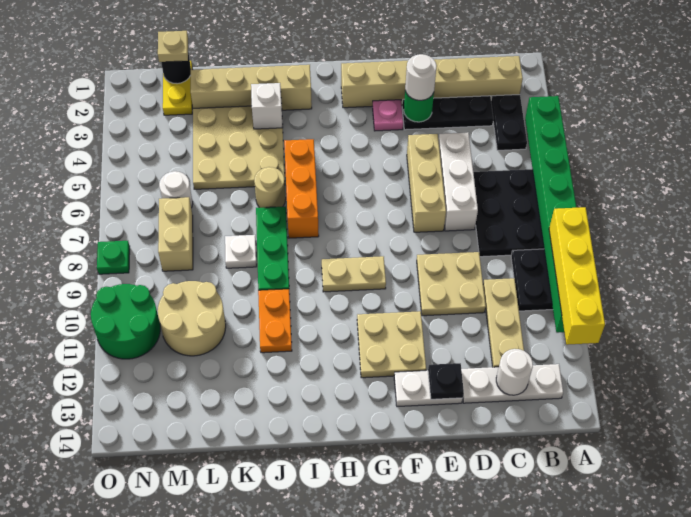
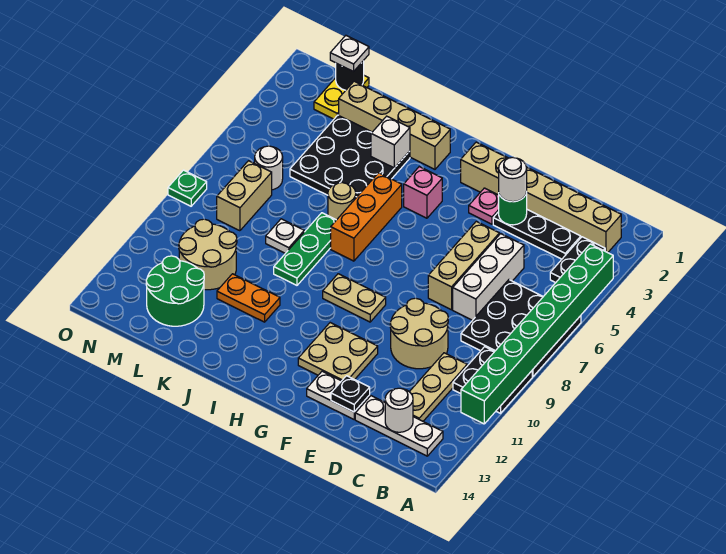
yellow 1x4 brick [549,207,605,345] -> none
tan 2x2 plate [417,252,486,316] -> tan 2x2 round brick [390,298,448,369]
none -> pink 1x1 brick [404,167,442,218]
tan 3x3 plate [193,106,285,189] -> black 3x3 plate [290,115,410,198]
orange 1x2 plate [258,289,292,353] -> orange 1x2 plate turned to [217,274,280,322]
tan 1x1 plate [158,31,188,62] -> white 1x1 plate [330,36,369,71]
green 2x2 round brick [91,284,160,359] -> green 2x2 round brick moved to [146,256,204,326]

